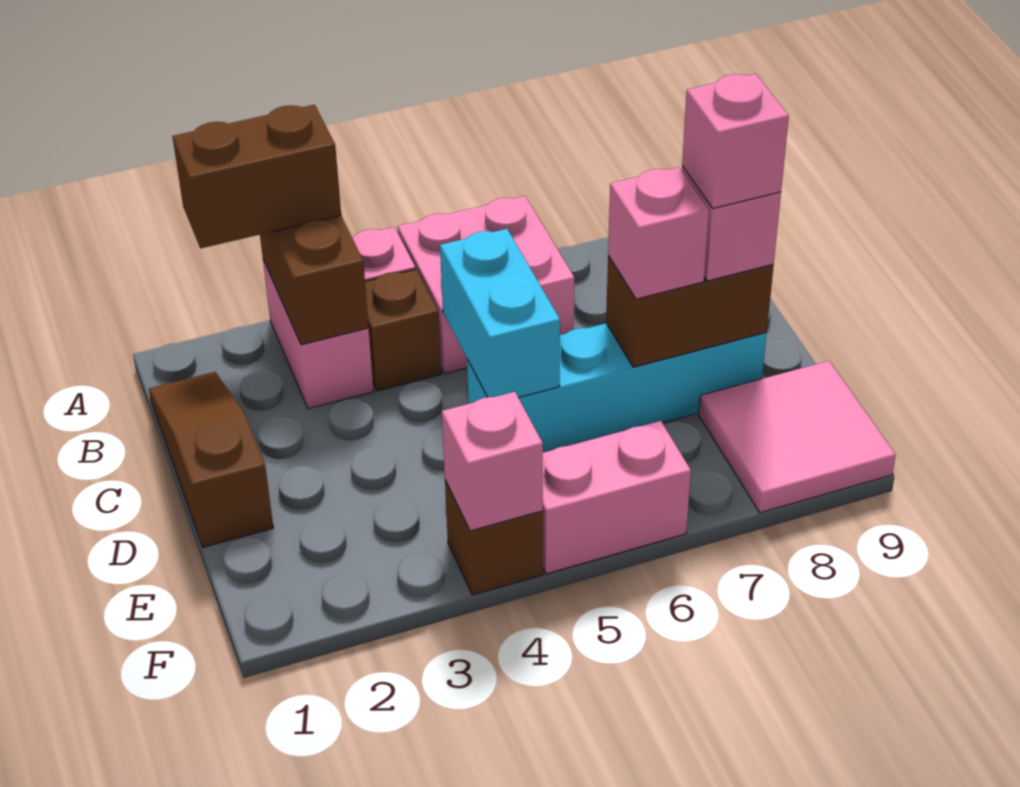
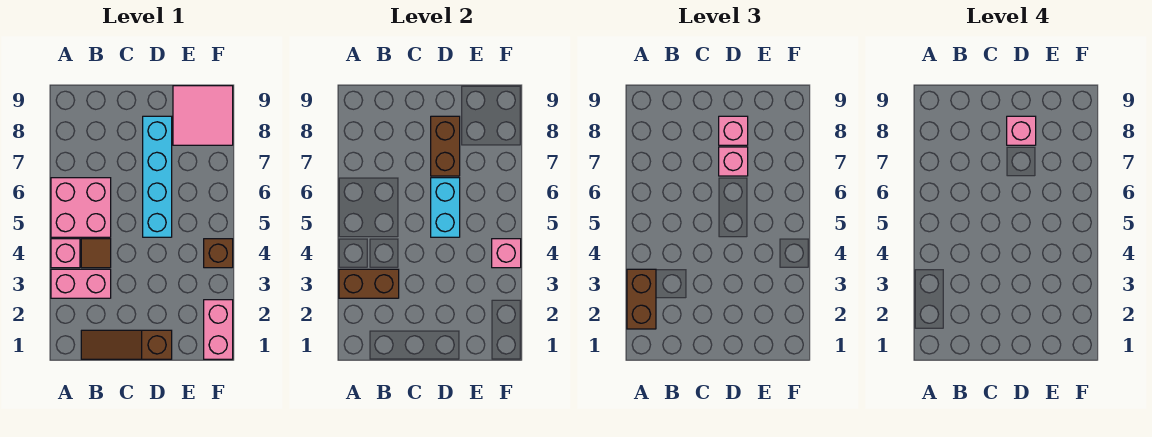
brown 1x1 brick [365,269,441,391] -> brown 1x1 tile [81,239,111,268]
cyan 1x2 brick [440,229,560,398] -> cyan 1x2 brick turned to [431,178,460,237]
pink 1x2 brick [542,421,691,574] -> pink 1x2 brick moved to [204,300,233,359]

